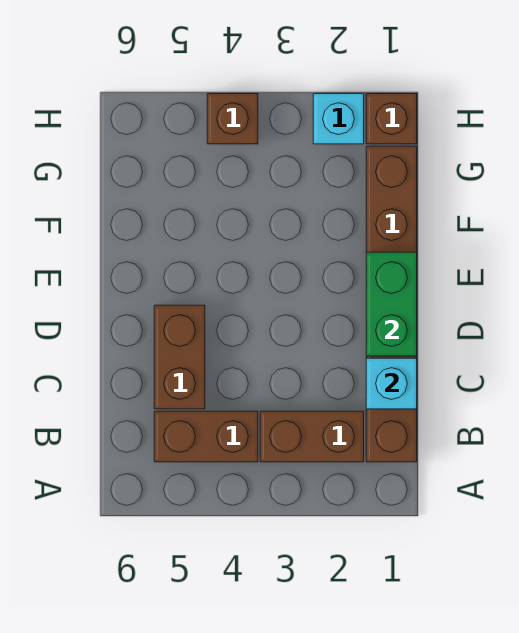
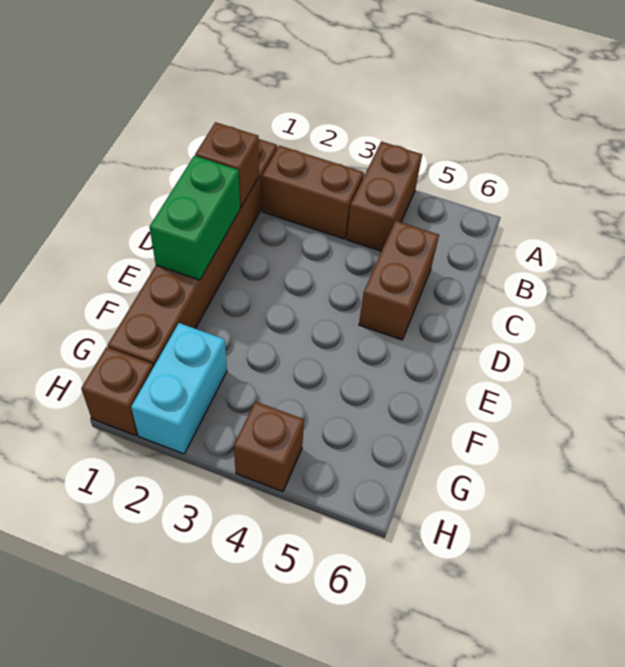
brown 1x2 brick [154,411,258,462] -> brown 1x2 brick turned to [347,141,422,251]
cyan 1x1 brick [366,358,417,409] -> brown 1x1 brick [195,122,259,208]
cyan 1x1 brick [313,94,364,144] -> cyan 1x2 brick [131,323,227,454]

